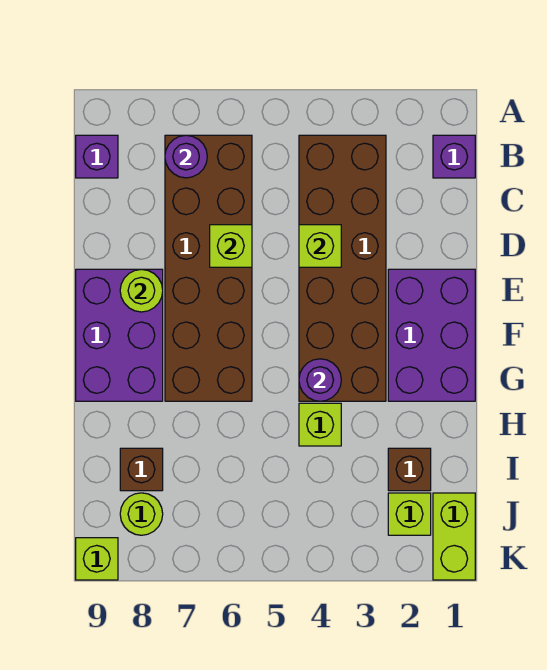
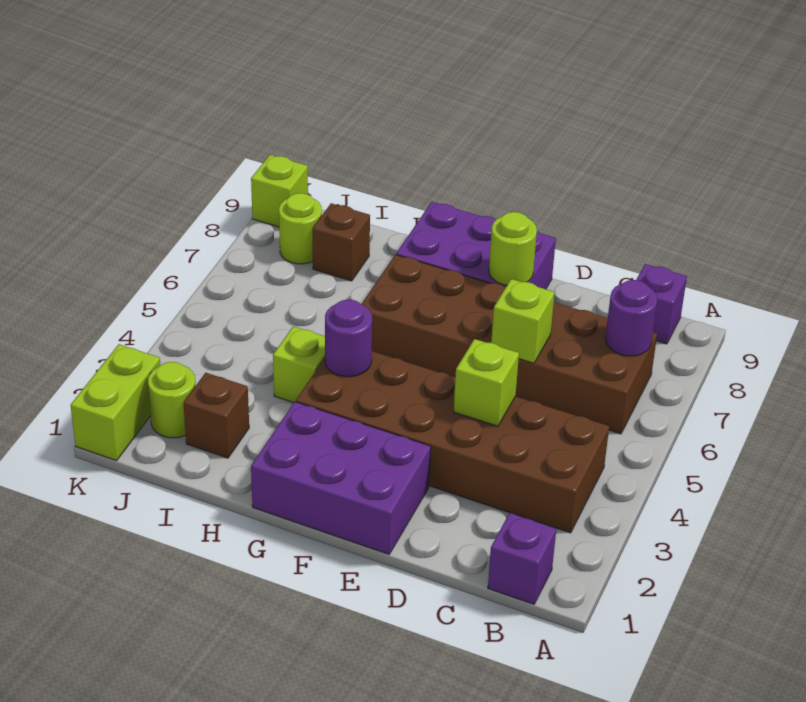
lime 1x2 brick [433,493,475,580] -> lime 1x2 brick turned to [71,344,160,461]
lime 1x1 brick [388,493,431,535] -> lime 1x1 round brick [148,362,196,438]

